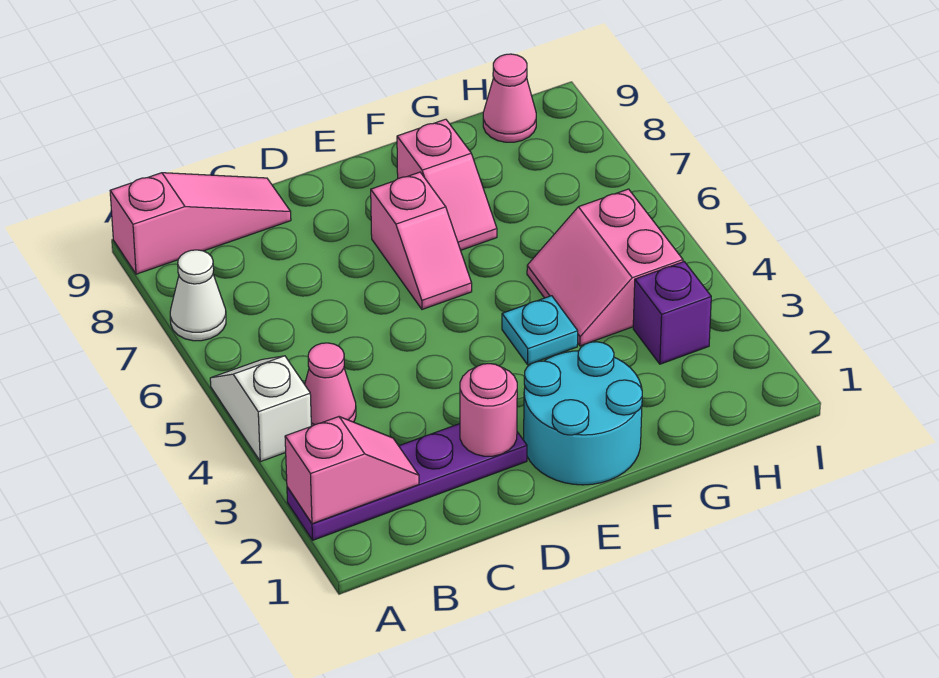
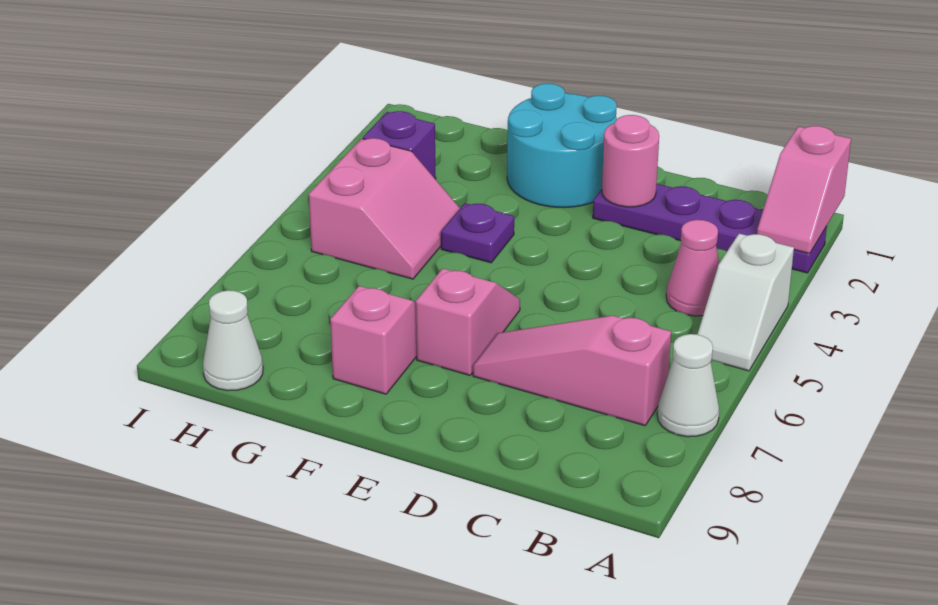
pink 1x2 slope [285,417,419,524] -> pink 1x2 slope turned to [757,126,851,254]
pink 1x3 slope [110,173,291,274] -> pink 1x3 slope moved to [473,316,671,426]
cyan 1x1 plate [502,296,578,365] -> purple 1x1 plate [441,203,514,263]
pink 1x1 cone [483,54,536,142] -> white 1x1 cone [203,290,263,391]

